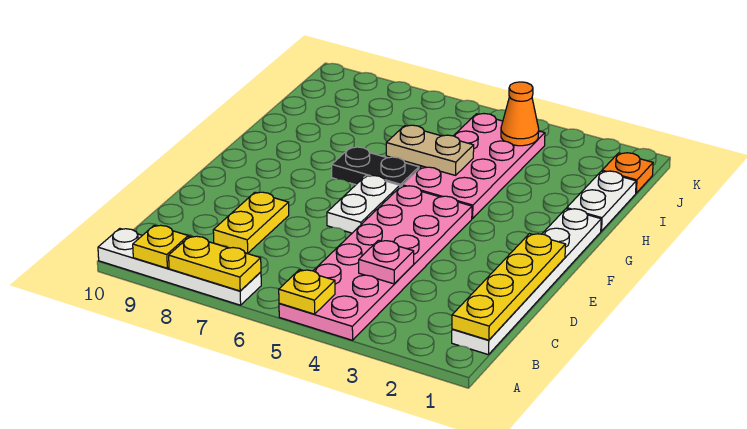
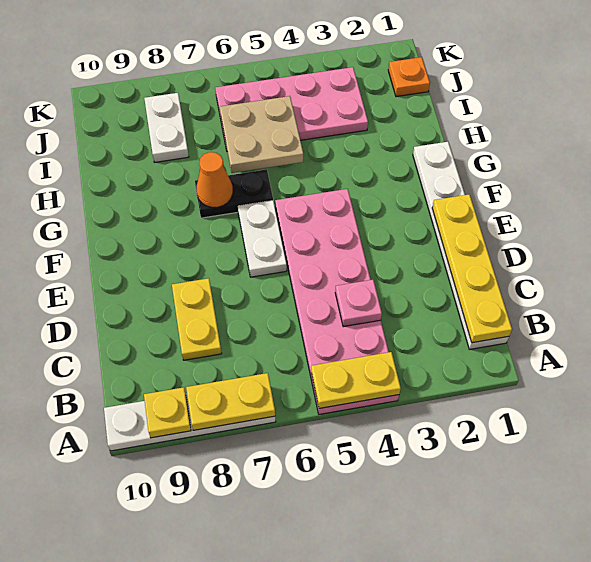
yellow 1x1 plate [279,270,335,314] -> yellow 1x2 plate [311,352,401,408]
pink 2x4 plate [402,114,545,219] -> pink 2x4 plate turned to [216,67,368,150]
white 1x2 plate [567,171,636,231] -> white 1x2 plate moved to [144,93,189,162]
tan 1x2 plate [386,125,474,175] -> tan 2x2 plate [220,96,303,173]
orange 1x1 cone [501,82,539,146] -> orange 1x1 cone moved to [196,152,233,207]

